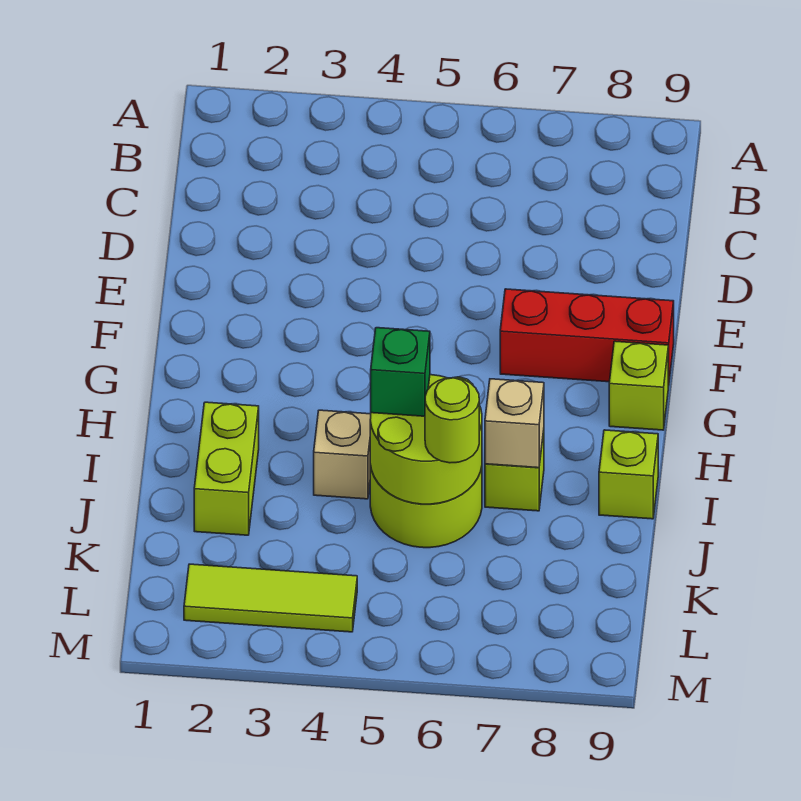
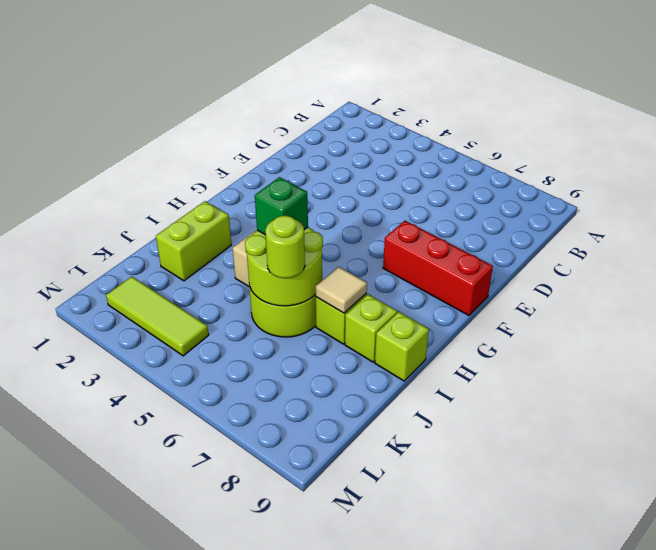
lime 1x1 brick [609,341,668,430] -> lime 1x1 brick moved to [345,294,397,362]
tan 1x1 brick [485,379,544,468] -> tan 1x1 tile [315,267,367,313]

